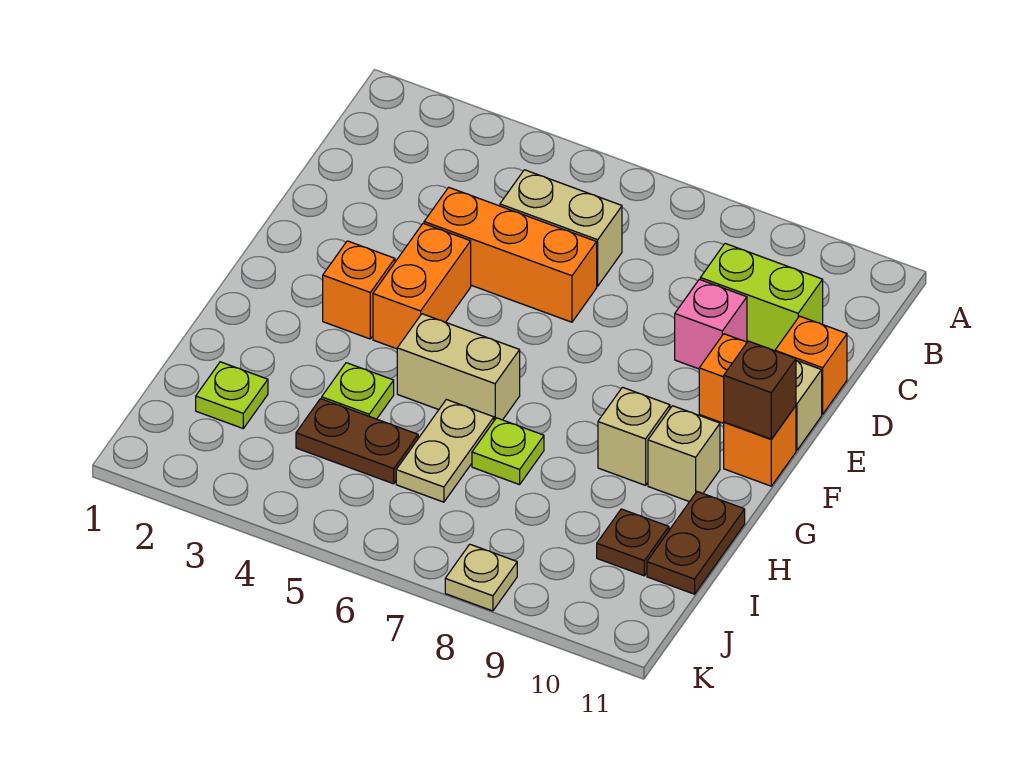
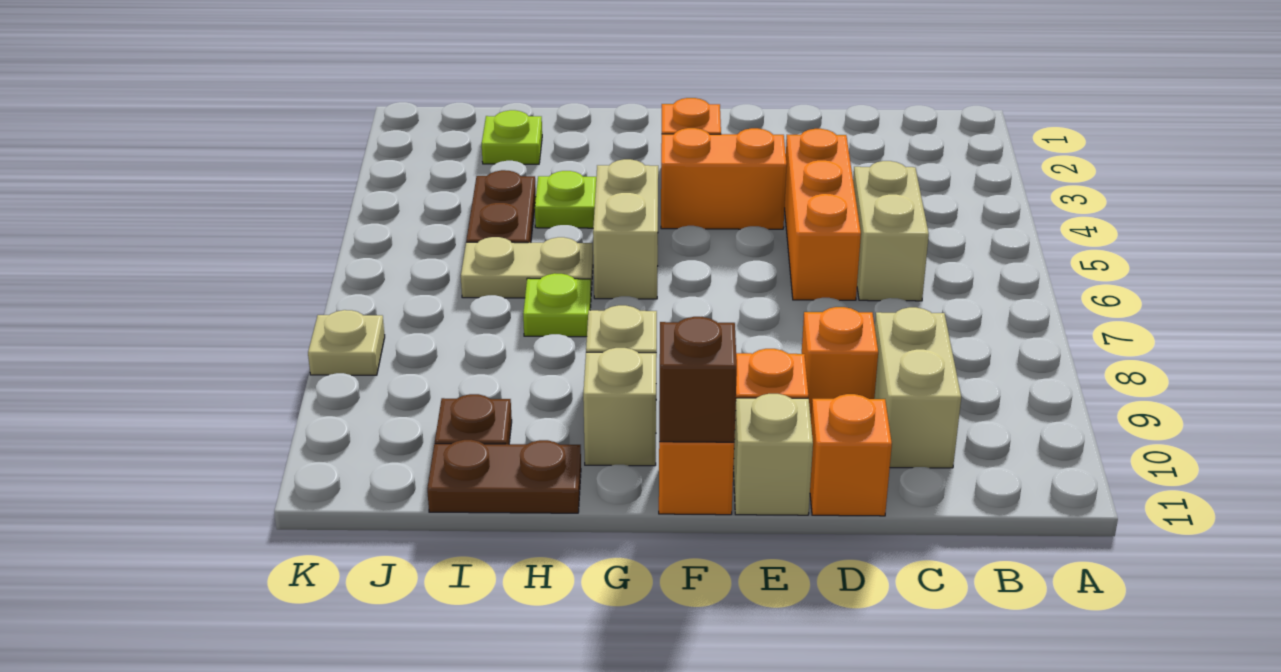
lime 1x2 brick [700,244,823,351] -> tan 1x2 brick [874,307,961,468]
pink 1x1 brick [675,279,747,369] -> orange 1x1 brick [802,307,878,417]

